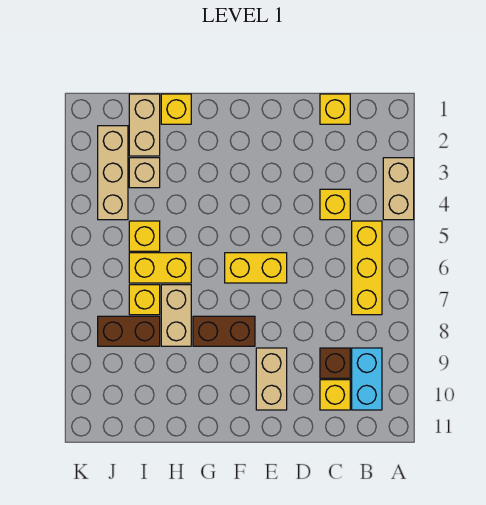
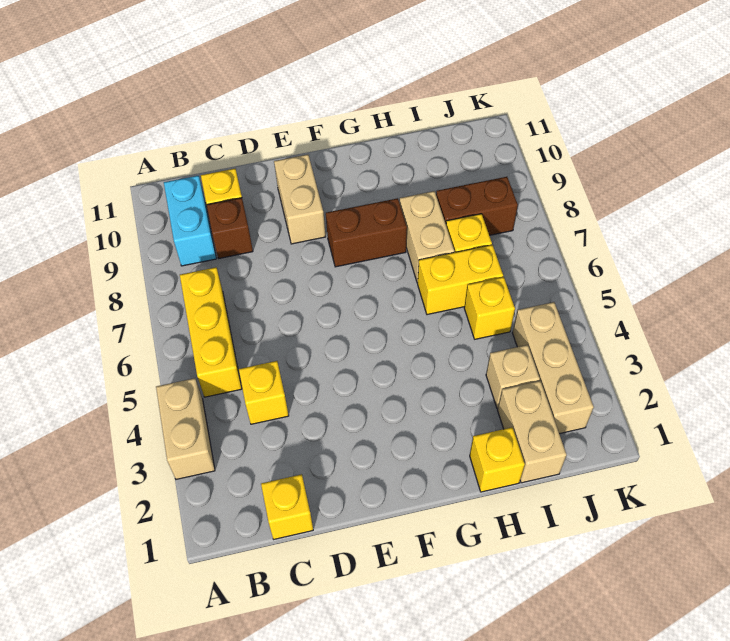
yellow 1x2 brick [225,253,287,283] -> none

